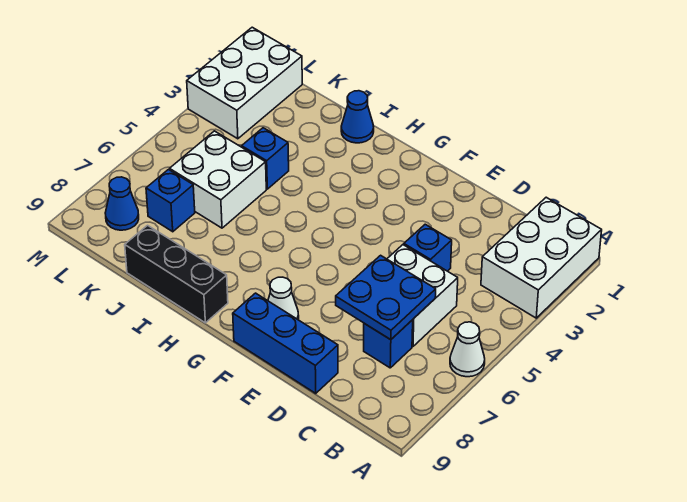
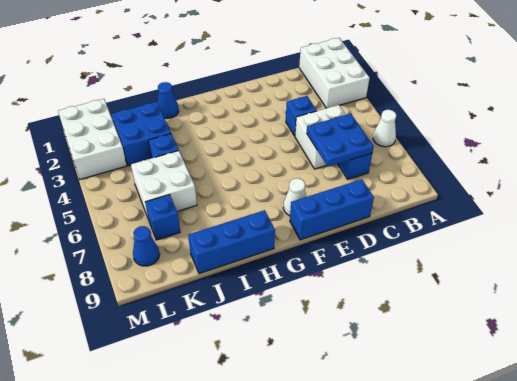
black 1x3 brick [125,225,228,323] -> blue 1x3 brick [188,210,275,274]
none -> blue 2x2 brick [111,102,171,166]

